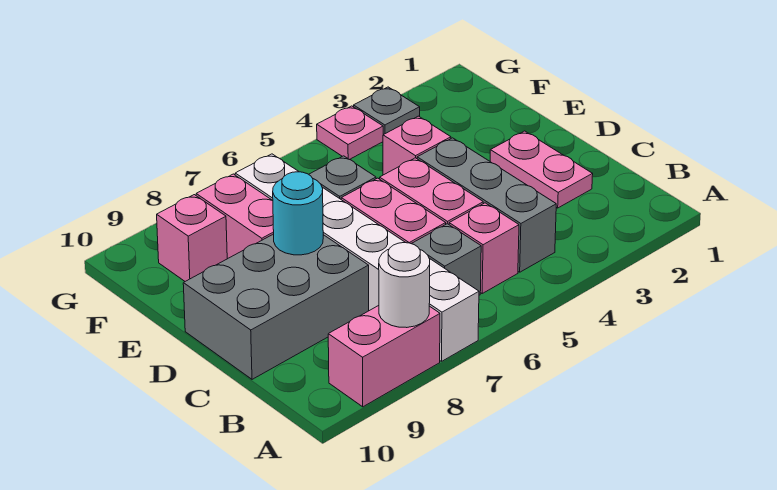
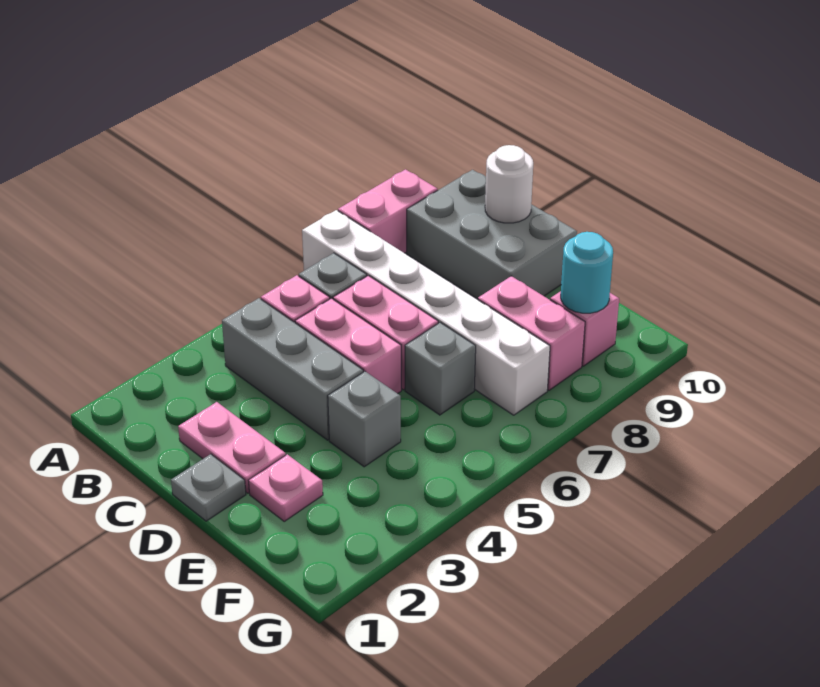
white 1x1 round brick [379,243,430,328] -> white 1x1 round brick moved to [485,145,533,223]
grey 2x3 brick [183,234,369,379] -> grey 2x3 brick turned to [407,170,577,299]
cyan 1x1 round brick [273,172,323,255] -> cyan 1x1 round brick moved to [561,232,613,313]
pink 1x1 brick [383,116,451,175] -> grey 1x1 brick [328,372,401,467]
grey 1x1 plate [354,87,420,135] -> grey 1x1 plate moved to [171,454,246,521]
pink 1x1 plate [317,106,383,160] -> pink 1x1 plate moved to [248,454,323,521]

